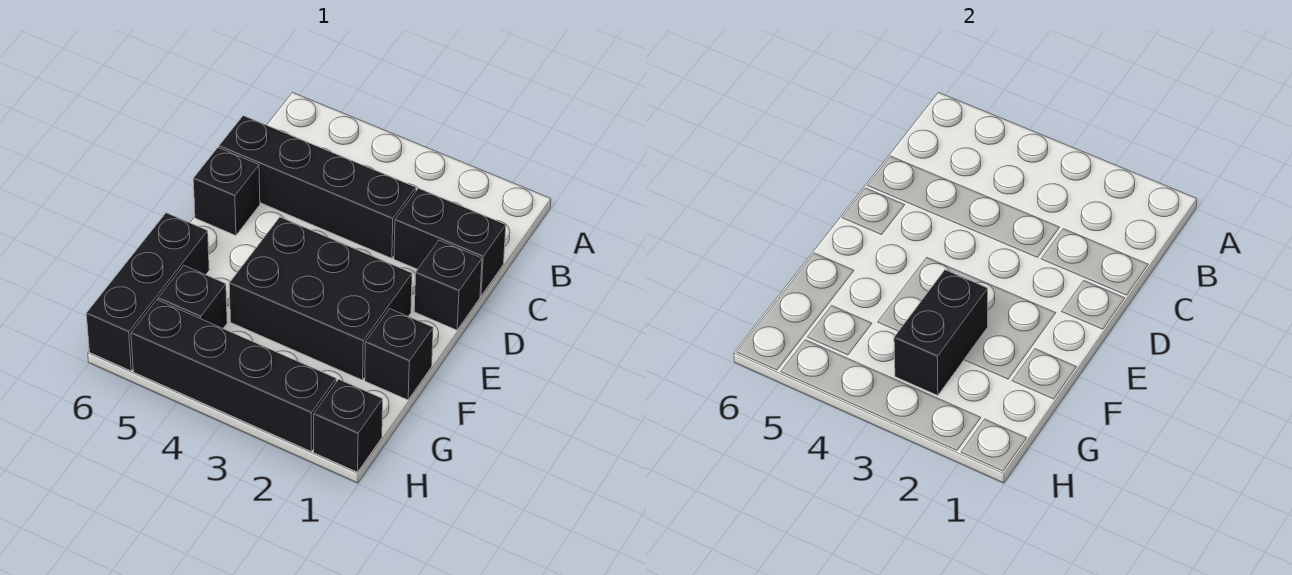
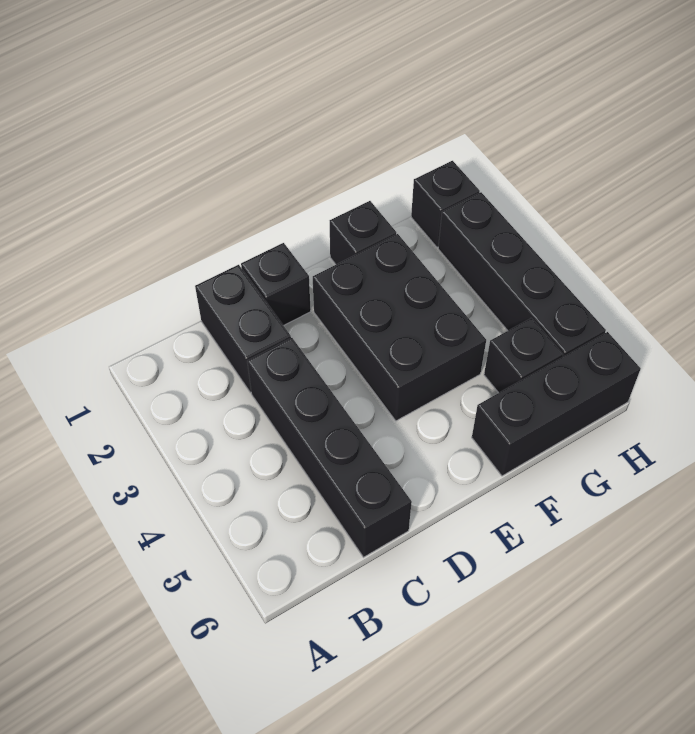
black 1x1 brick [193,148,260,235] -> none
black 1x2 brick [894,270,988,395] -> none

